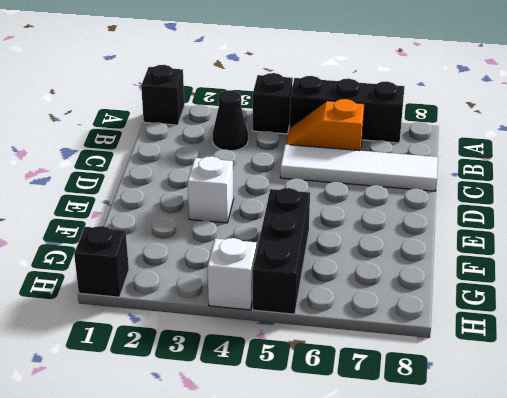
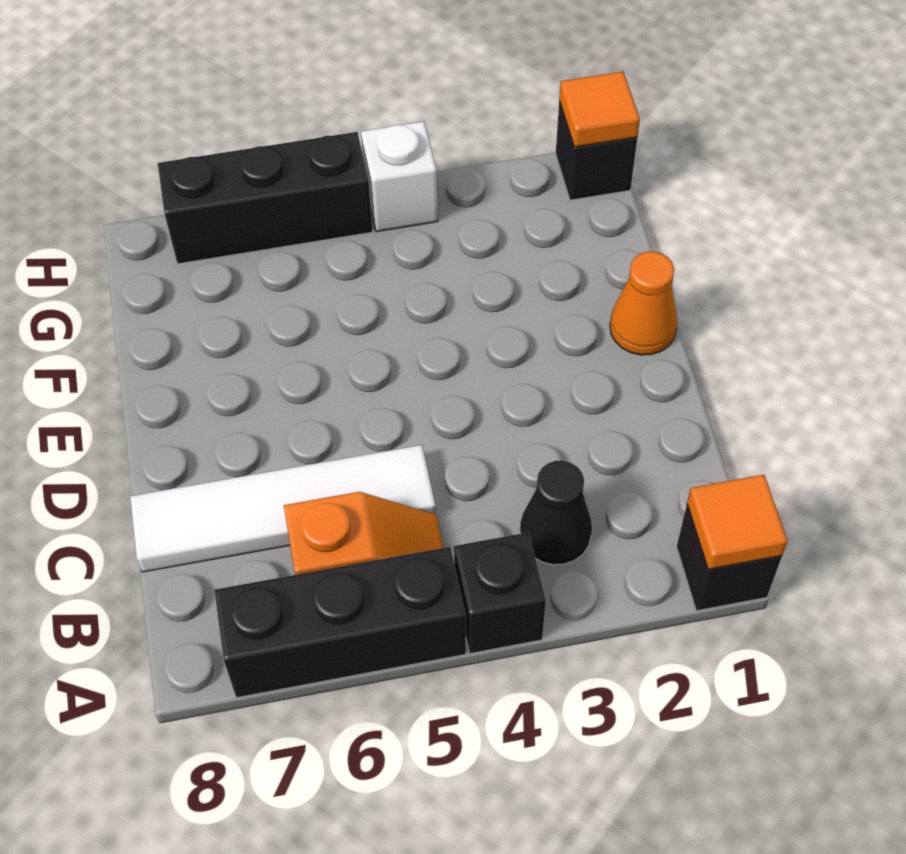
none -> orange 1x1 tile [687,475,788,569]
none -> orange 1x1 cone [610,252,677,355]
white 1x1 brick [188,156,234,223] -> none
black 1x3 brick [253,188,310,314] -> black 1x3 brick turned to [158,132,373,264]
none -> orange 1x1 tile [559,72,640,147]

